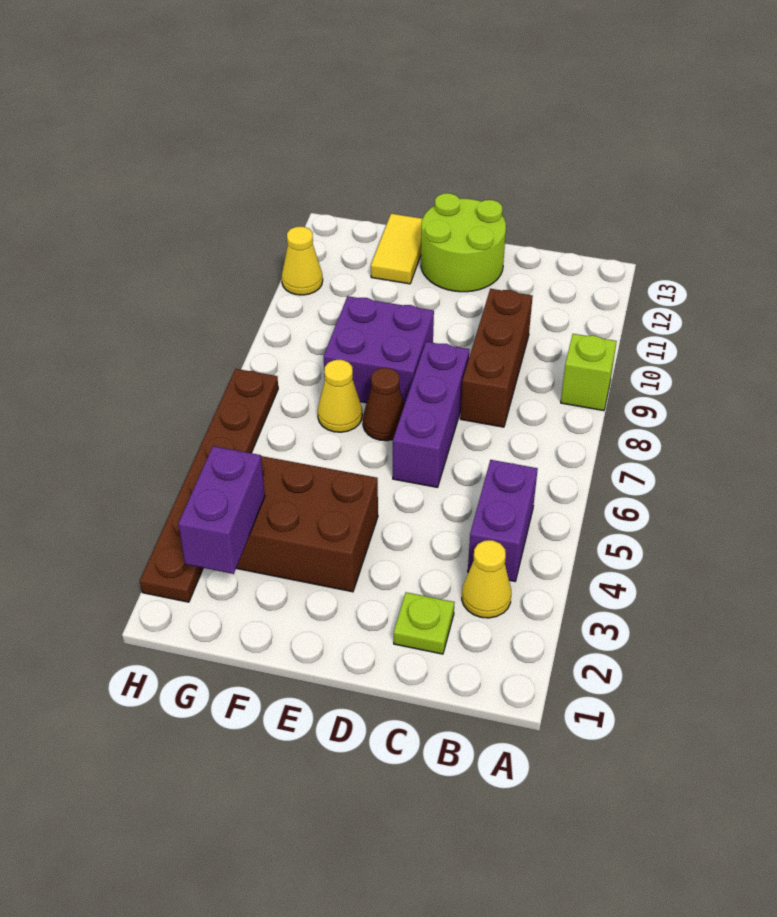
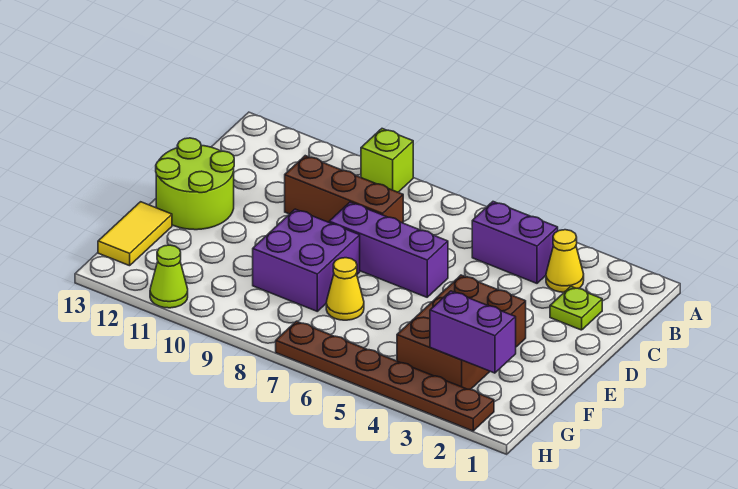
brown 1x1 cone [363,368,404,441] -> none
yellow 1x2 tile [371,214,423,284] -> yellow 1x2 tile turned to [98,202,172,266]
yellow 1x1 cone [282,227,323,295] -> lime 1x1 cone [150,245,188,308]

